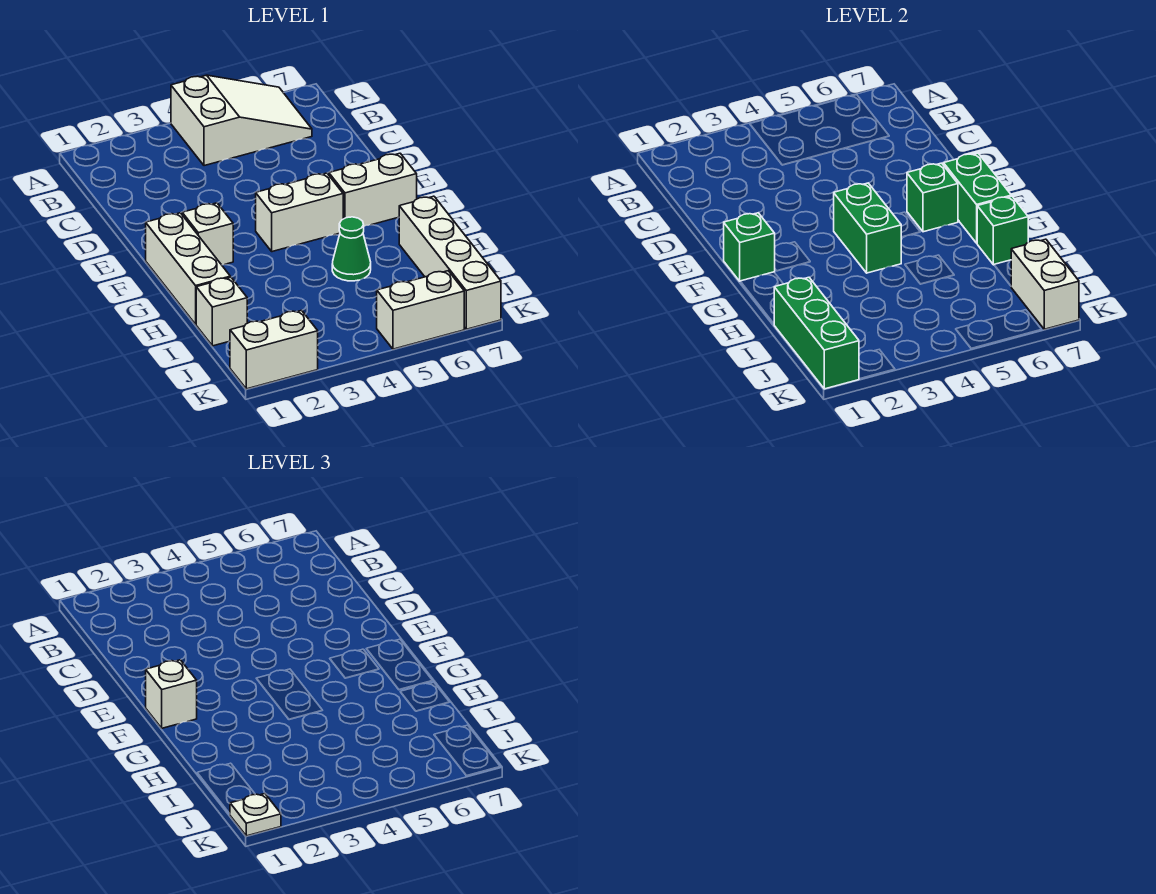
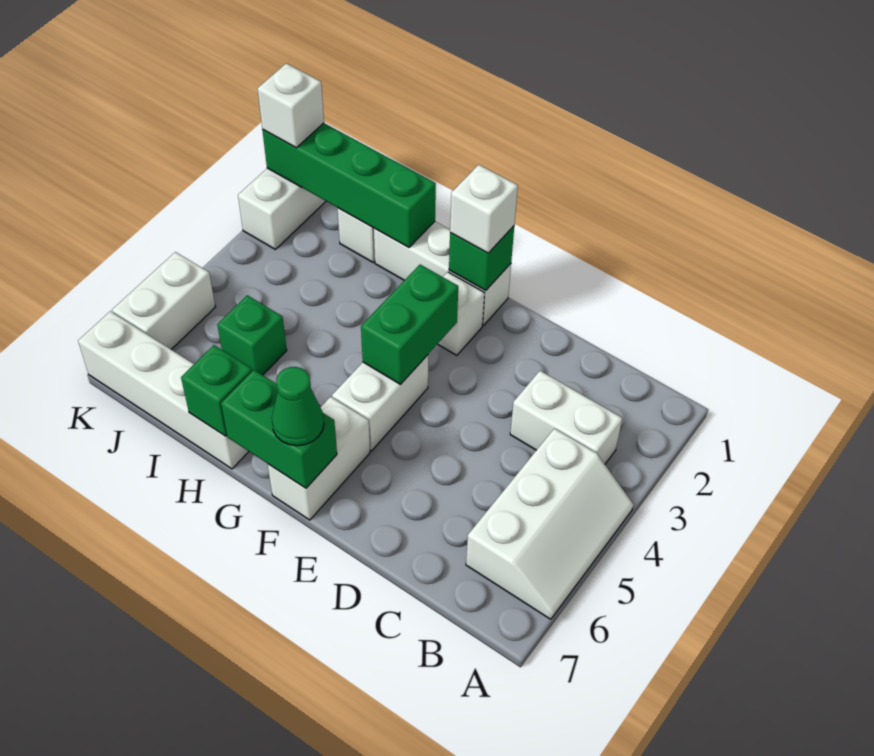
white 2x3 slope [171,75,312,166] -> white 2x3 slope turned to [466,428,633,619]
green 1x2 brick [834,183,901,273] -> green 1x2 brick turned to [361,265,458,384]
green 1x1 brick [907,163,958,232] -> green 1x1 brick moved to [217,295,287,375]
green 1x1 cone [332,217,371,281] -> green 1x1 cone moved to [272,367,324,446]
green 1x3 brick [774,277,859,389] -> green 1x4 brick [262,123,436,247]
white 1x2 brick [1011,239,1079,329] -> white 1x2 brick moved to [510,371,622,464]
white 1x1 plate [230,794,281,836] -> white 1x1 brick [258,63,324,148]

